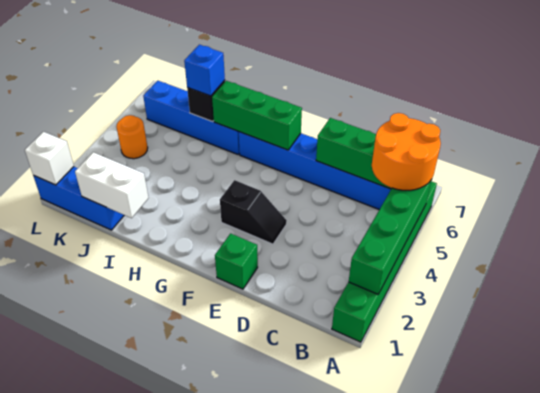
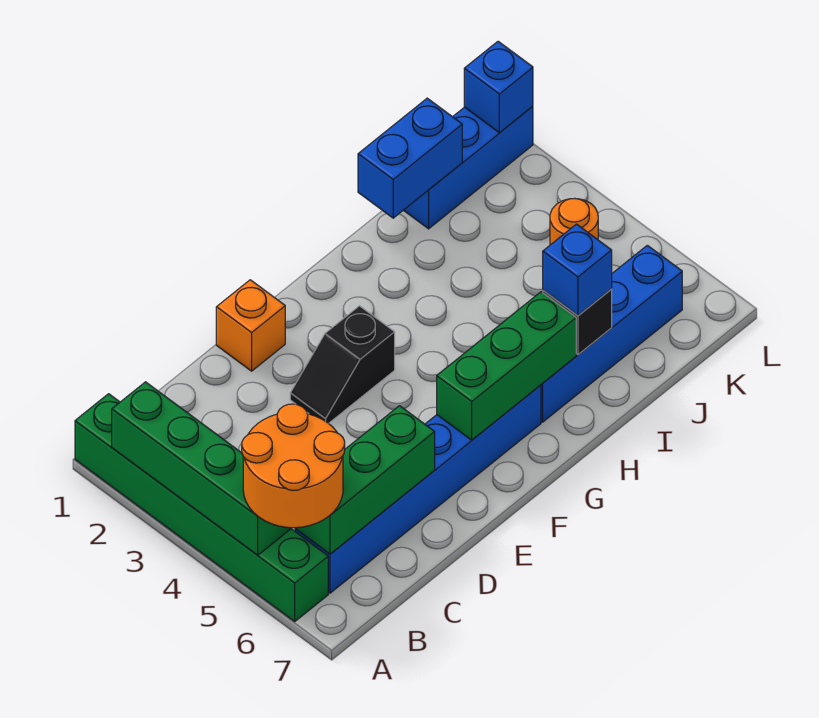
green 1x1 brick [215,234,258,289] -> orange 1x1 brick [216,280,285,371]
white 1x2 brick [75,152,148,218] -> blue 1x2 brick [358,98,462,218]
white 1x1 brick [25,132,74,185] -> blue 1x1 brick [464,41,533,133]

